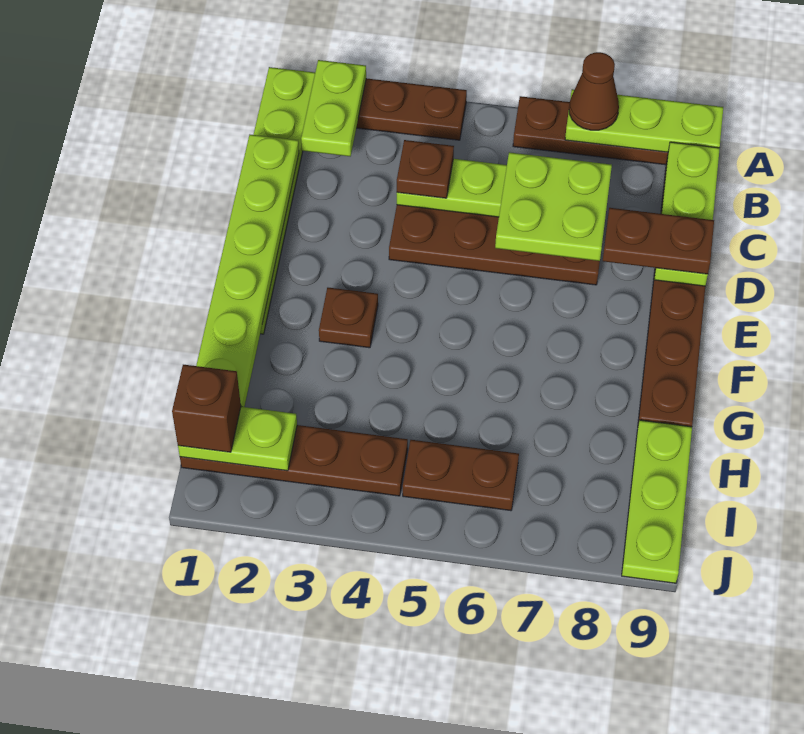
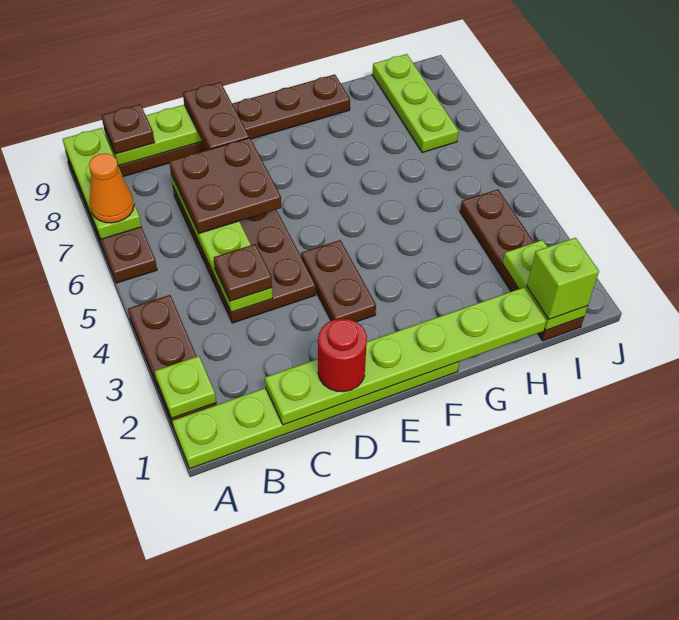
lime 1x2 plate [301,60,366,156] -> lime 1x1 plate [155,356,216,418]
brown 1x1 cone [569,52,619,130] -> orange 1x1 cone [89,153,134,223]
lime 2x2 plate [495,152,612,261] -> brown 2x2 plate [169,138,281,233]
none -> red 1x1 round brick [318,319,367,392]
brown 1x1 plate [319,288,378,348] -> brown 1x1 plate moved to [101,104,155,154]
lime 1x3 plate [622,420,692,583] -> lime 1x3 plate turned to [372,54,459,153]
brown 1x1 brick [172,365,241,452] -> lime 1x1 brick [527,238,599,319]
brown 1x2 plate [403,440,519,511] -> brown 1x2 plate moved to [301,240,376,322]

